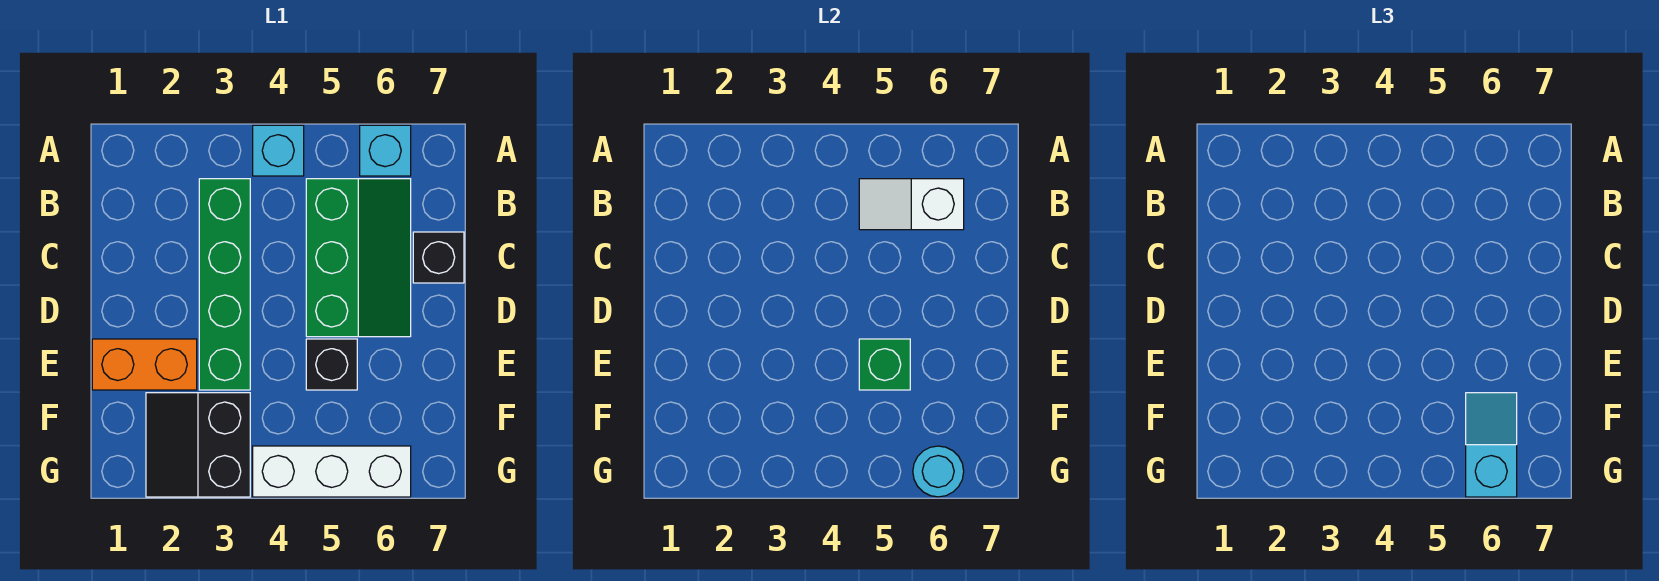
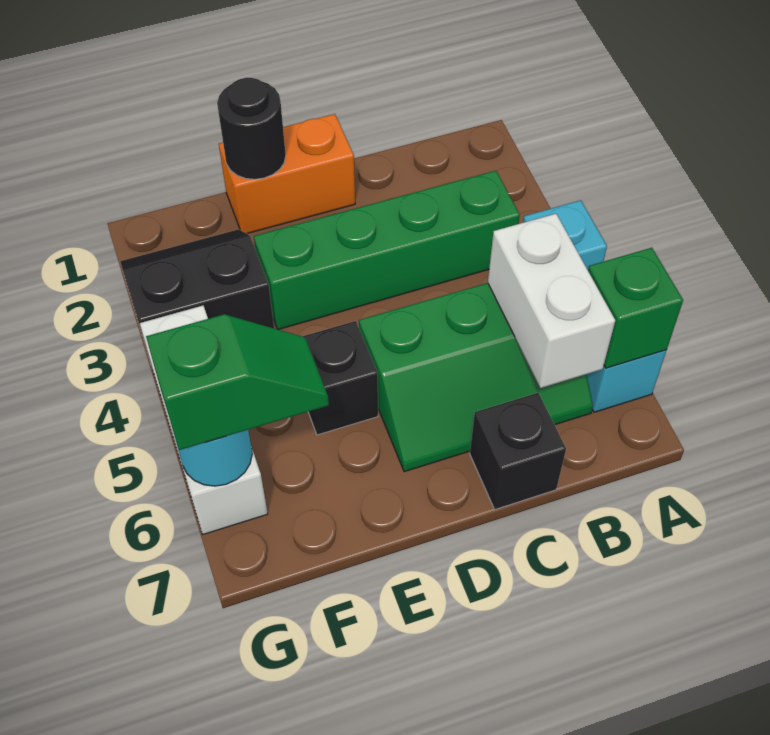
white 1x2 slope [859,179,964,230] -> white 1x2 brick [488,214,615,388]
orange 1x2 brick [92,339,197,390] -> orange 1x2 brick turned to [219,114,355,234]
none -> black 1x1 round brick [217,78,286,179]
green 1x1 brick [859,339,910,390] -> green 1x1 brick moved to [588,248,683,368]
cyan 1x2 slope [1466,393,1517,497] -> green 1x2 slope [146,314,329,450]

